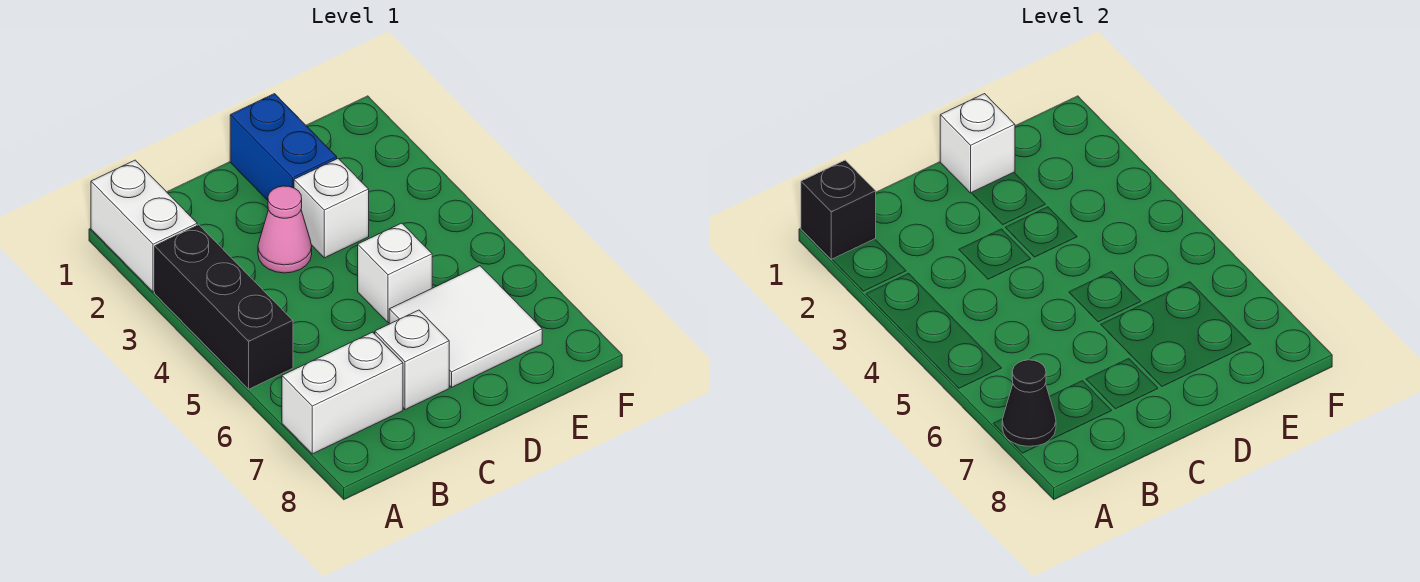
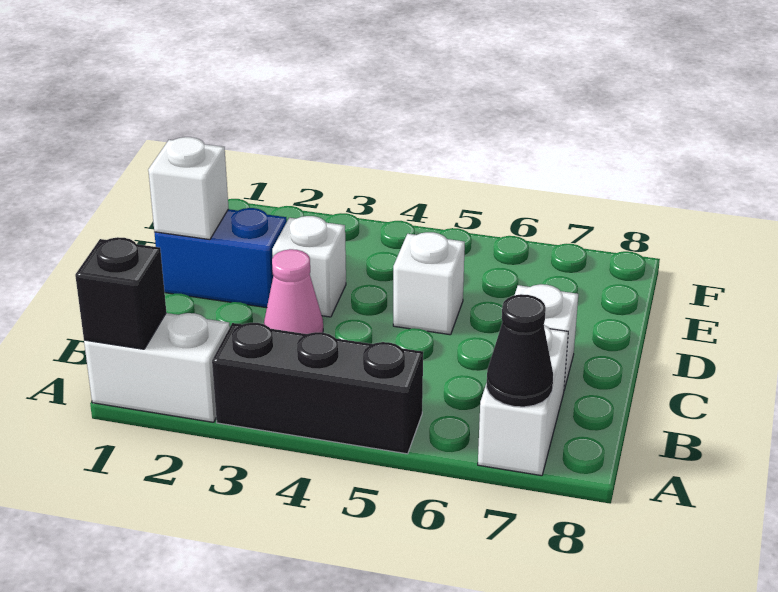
white 2x2 tile [389,266,542,387] -> none

